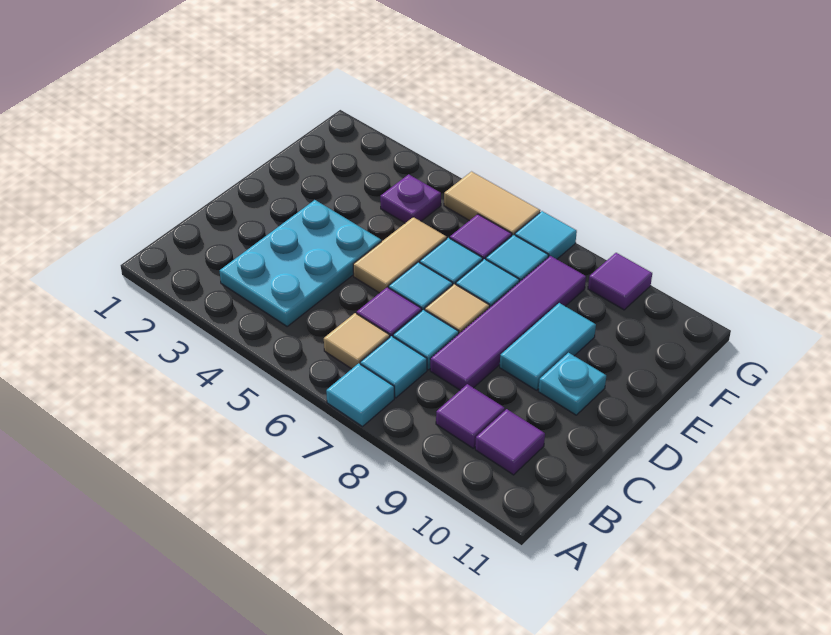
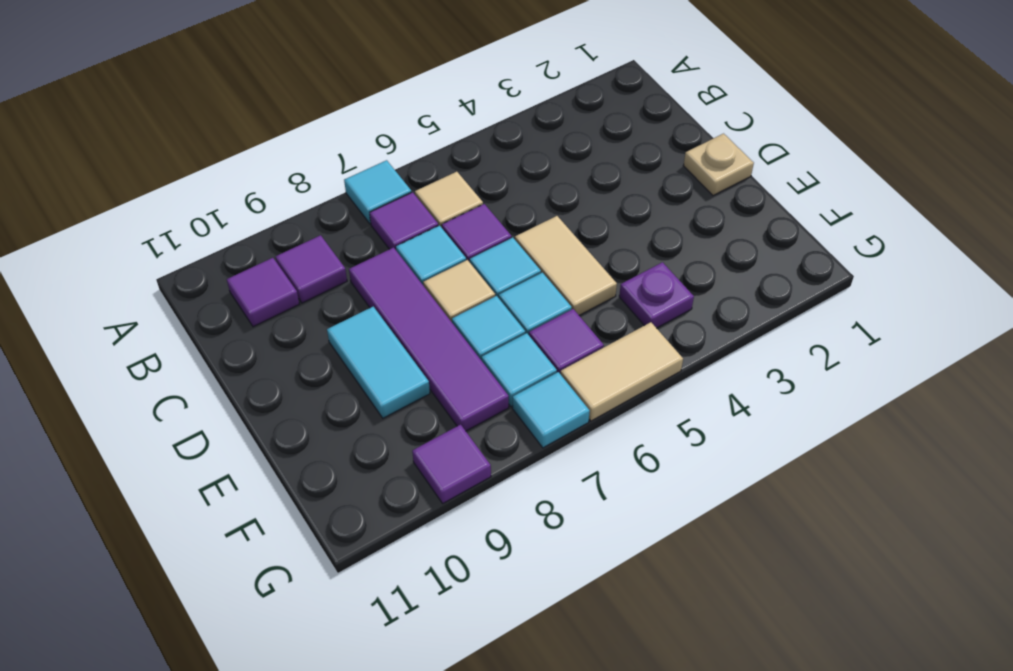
cyan 2x3 plate [220,200,381,326] -> none
cyan 1x1 tile [360,336,427,398] -> purple 1x1 tile [370,192,438,250]
none -> tan 1x1 plate [683,134,754,196]
cyan 1x1 plate [538,353,606,415] -> none

